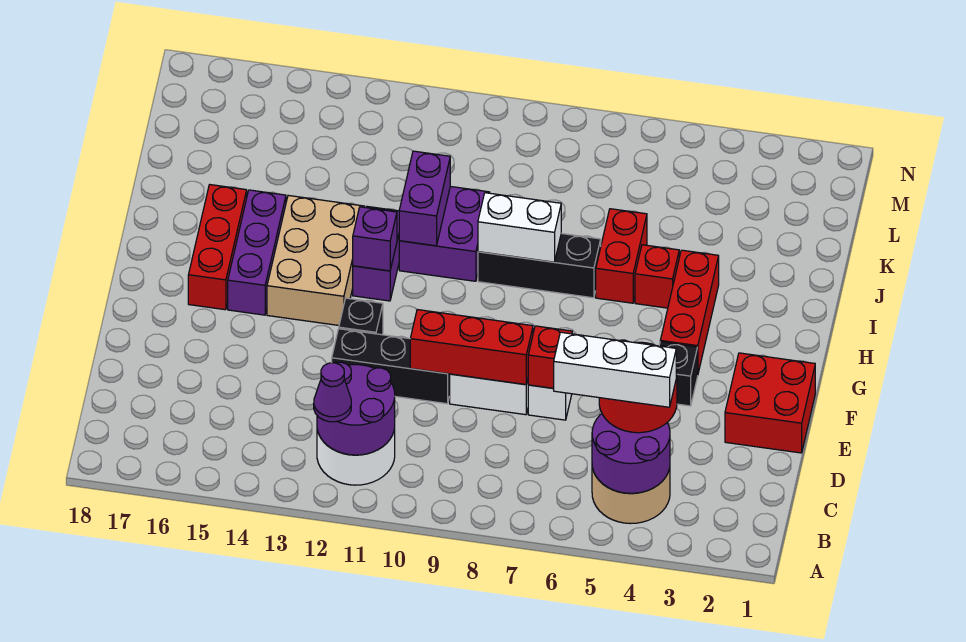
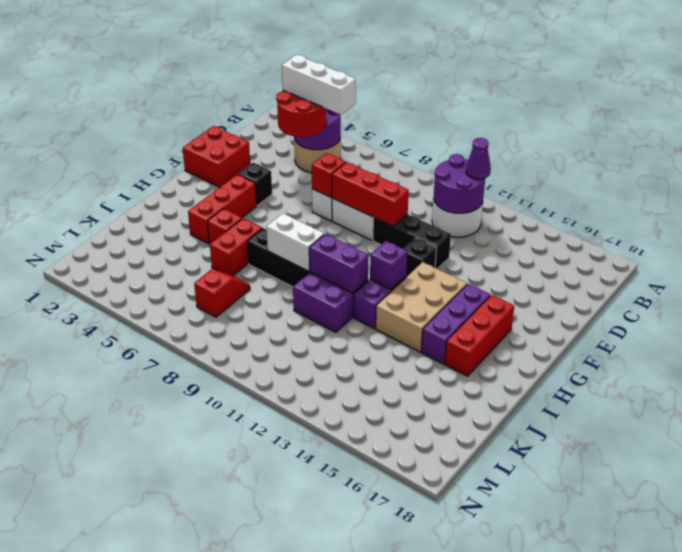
purple 1x2 brick [399,151,450,246] -> purple 1x2 brick turned to [309,234,369,293]
none -> red 1x2 slope [194,269,250,317]

